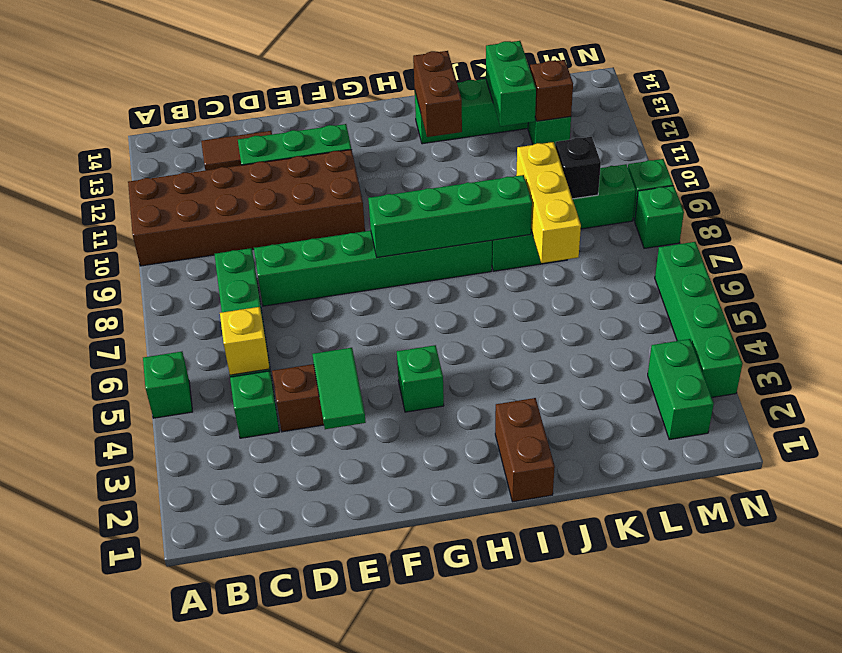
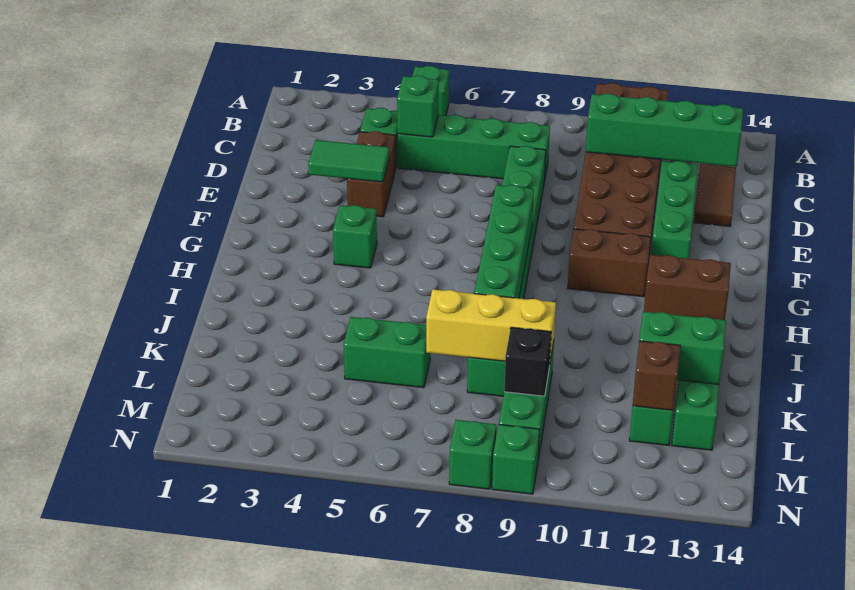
yellow 1x1 brick [220,307,270,375] -> green 1x1 brick [397,76,439,137]
brown 1x2 brick [495,398,555,502] -> brown 1x2 brick moved to [568,229,651,297]
green 1x2 brick [648,339,714,439] -> green 1x2 brick moved to [343,317,430,388]
green 1x4 brick [655,242,743,397] -> green 1x4 brick moved to [586,93,743,167]

